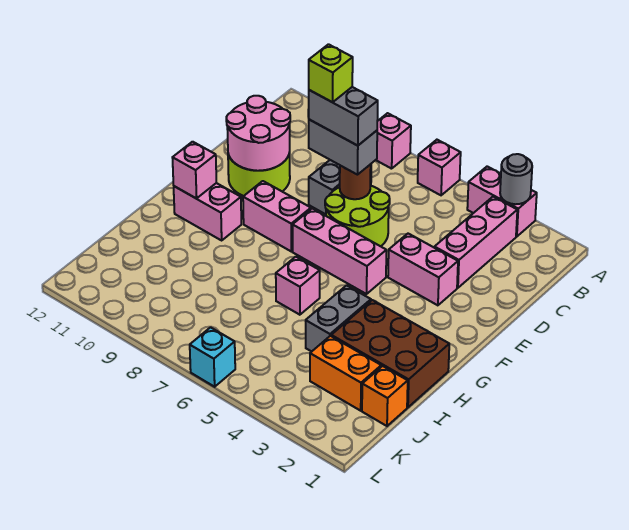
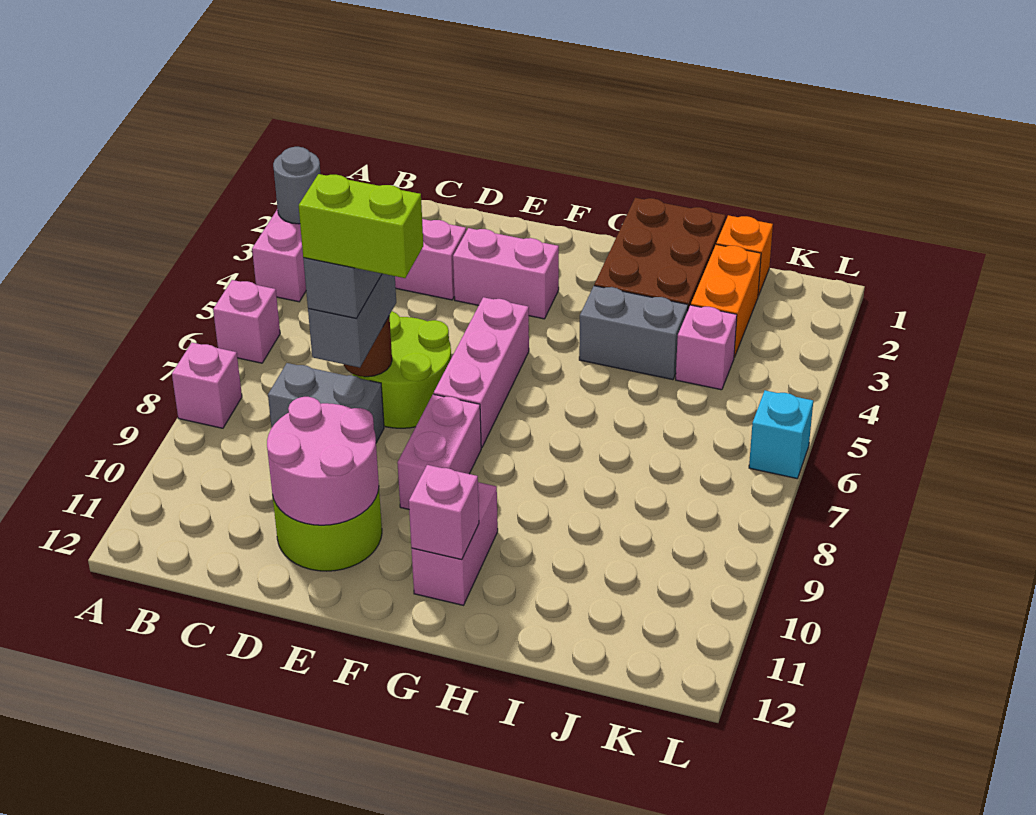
lime 1x1 brick [309,44,353,102] -> lime 1x2 brick [299,174,423,278]
pink 1x2 brick [388,234,458,305] -> pink 1x2 brick turned to [453,228,559,319]
pink 1x1 brick [276,257,320,315] -> pink 1x1 brick moved to [676,305,737,390]

